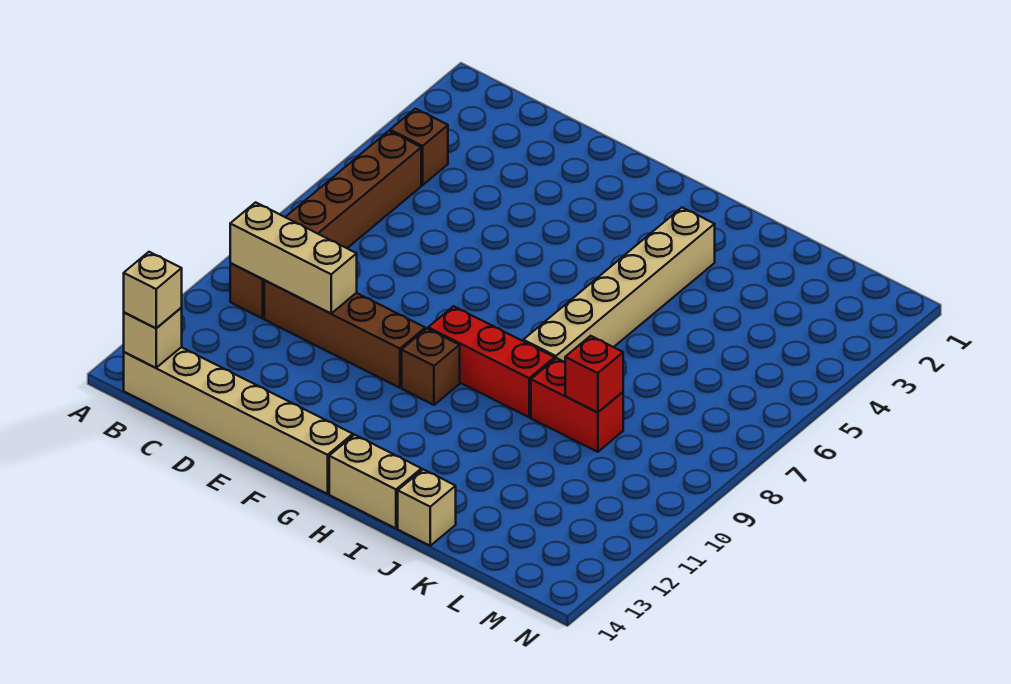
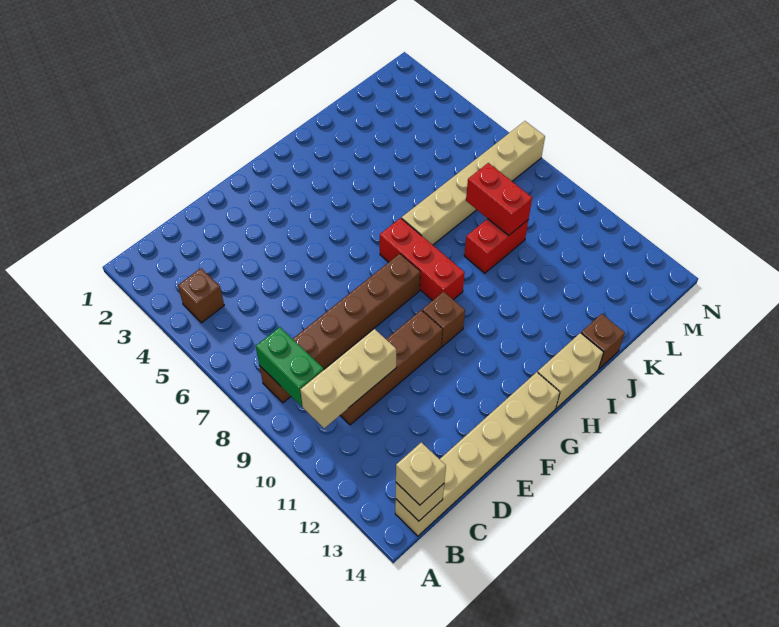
brown 1x6 brick [230,131,421,318] -> brown 1x6 brick turned to [259,254,420,403]
none -> green 1x2 brick [256,327,324,406]
red 1x3 brick [428,306,555,417] -> red 1x3 brick turned to [380,218,465,301]
tan 1x6 brick [523,208,715,362] -> tan 1x6 brick turned to [402,121,545,245]
tan 1x1 brick [398,469,456,546] -> brown 1x1 brick [581,314,625,369]
red 1x1 brick [565,336,623,413] -> red 1x2 brick [466,163,532,236]

